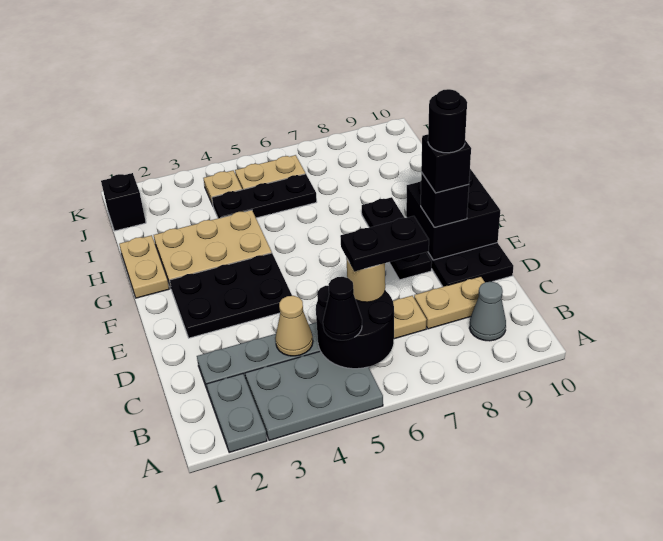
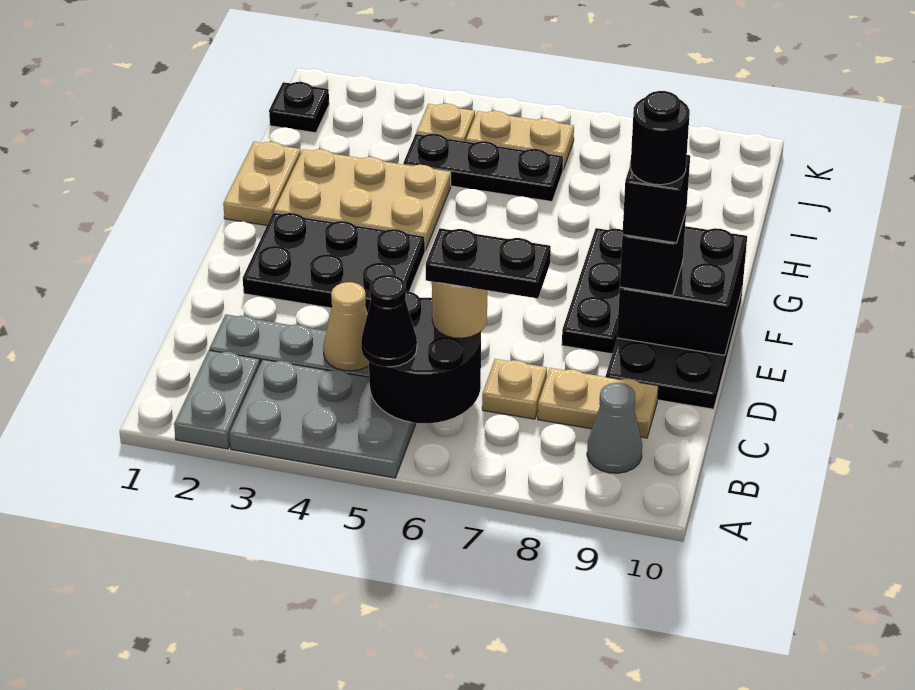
black 1x1 brick [101,173,146,231] -> black 1x1 plate [269,82,329,133]

